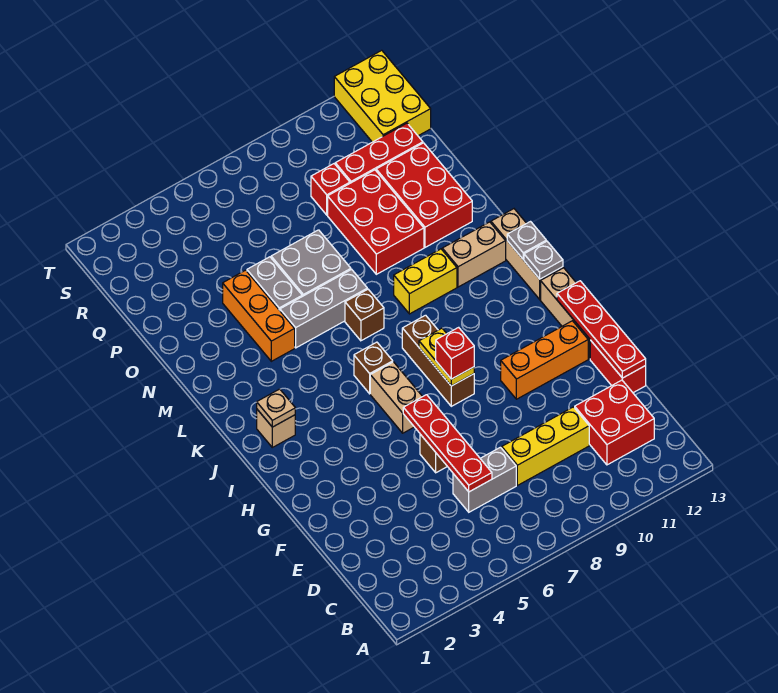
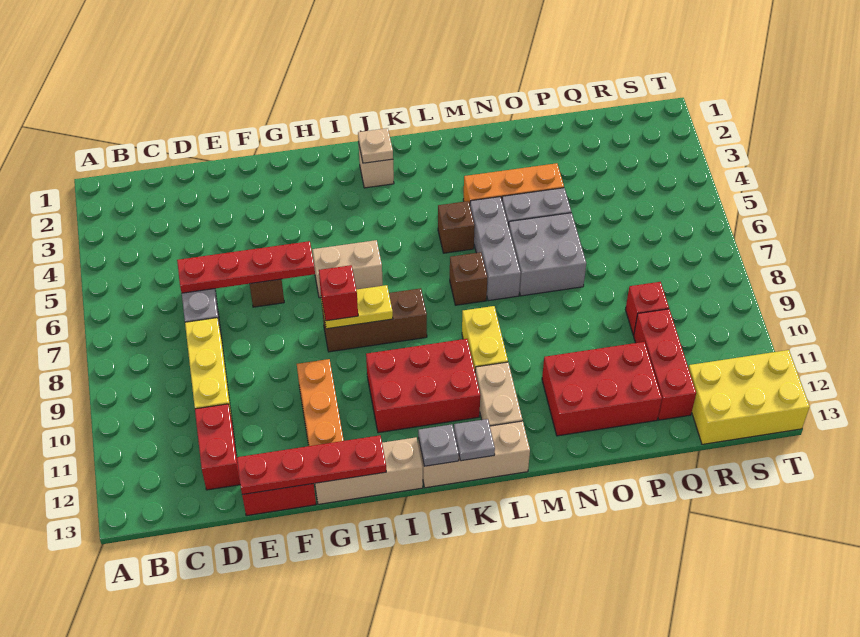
red 2x2 brick [575,380,654,465] -> red 1x2 brick [195,404,240,490]
brown 1x1 brick [354,342,393,394] -> brown 1x1 brick moved to [438,201,475,253]
red 2x3 brick [328,170,424,274] -> red 2x3 brick moved to [366,339,480,433]

